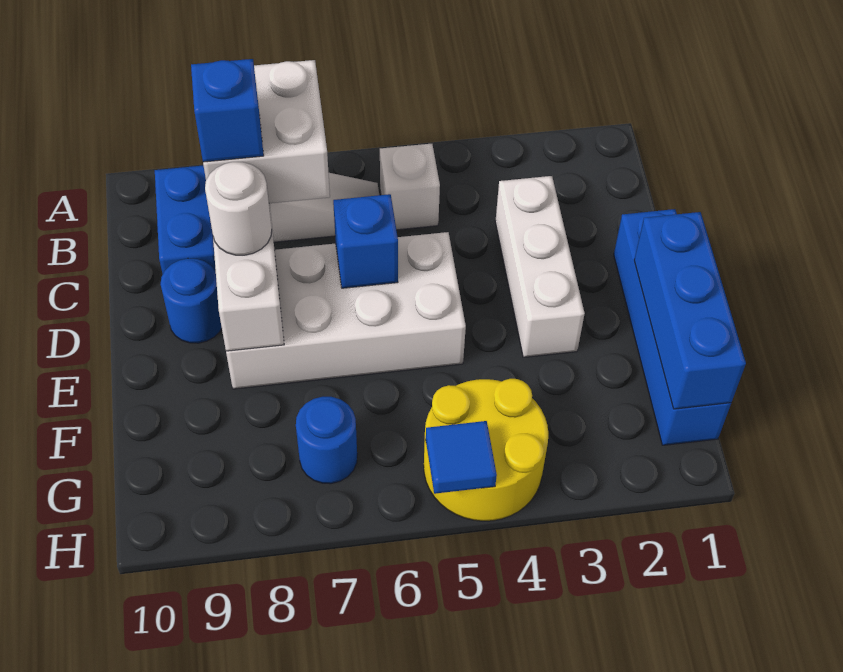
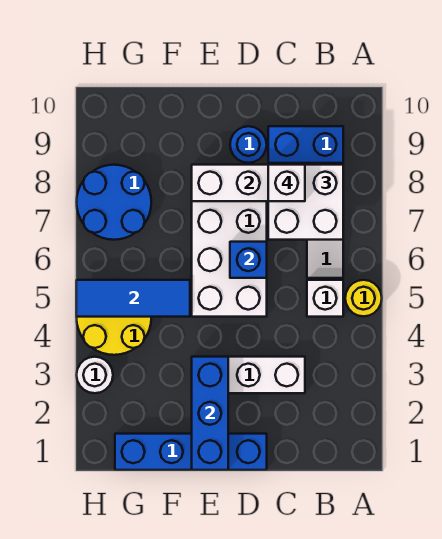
none -> yellow 1x1 round brick [345,280,382,316]
blue 1x1 brick [191,59,264,162] -> white 1x1 brick [268,165,305,201]
white 1x1 round brick [205,162,272,255] -> white 1x1 round brick moved to [77,357,113,393]
blue 1x3 brick [634,212,746,409] -> blue 1x3 brick turned to [192,357,228,470]
blue 1x1 round brick [296,397,357,484] -> blue 2x2 round brick [77,165,151,240]
blue 1x1 tile [426,421,497,494] -> blue 1x3 tile [76,280,190,317]

